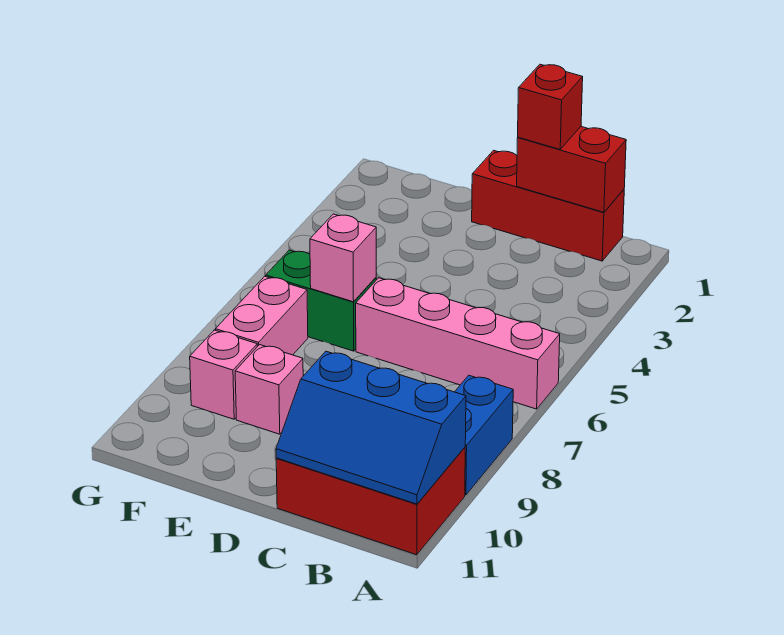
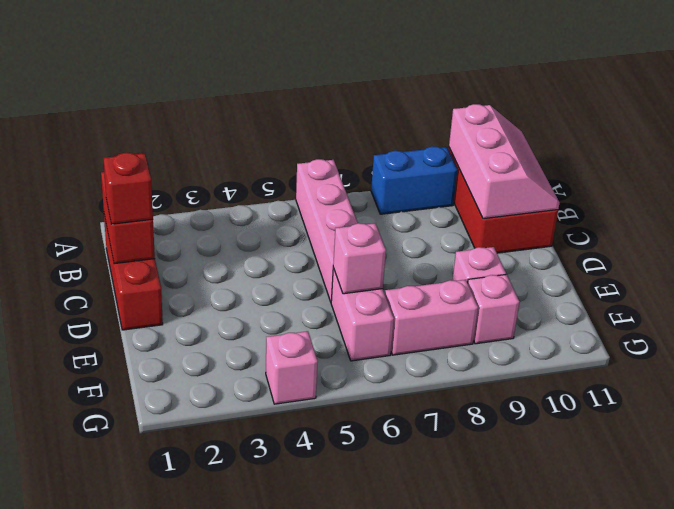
blue 2x3 slope [276,351,466,504] -> pink 2x3 slope [449,104,560,219]
green 1x2 brick [266,250,376,351] -> pink 1x2 brick [331,268,394,361]
none -> pink 1x1 brick [266,331,318,404]

